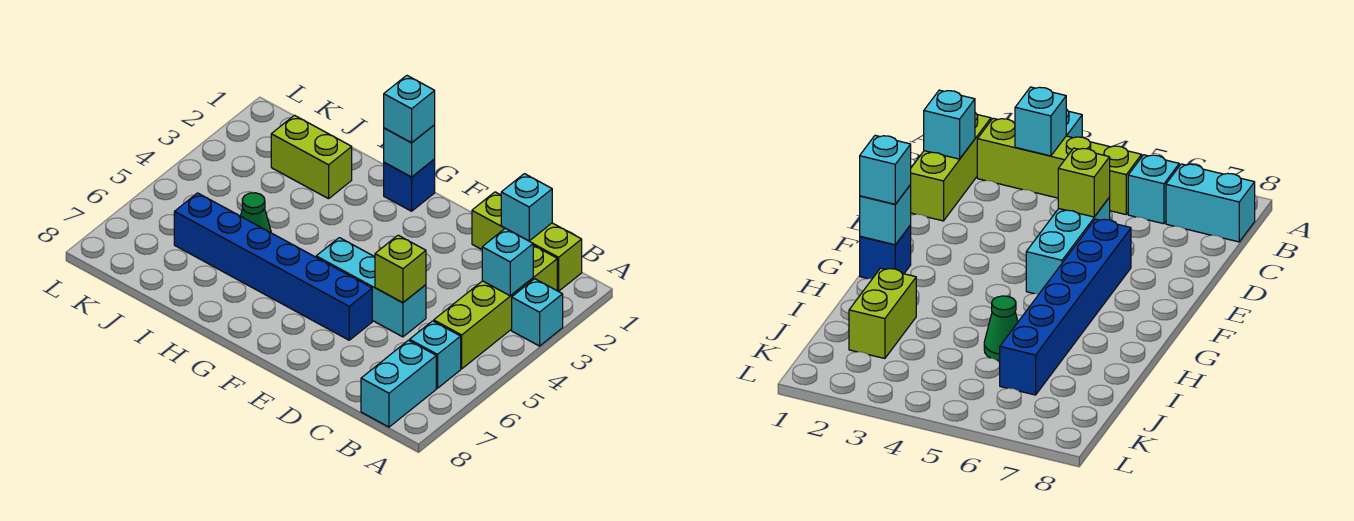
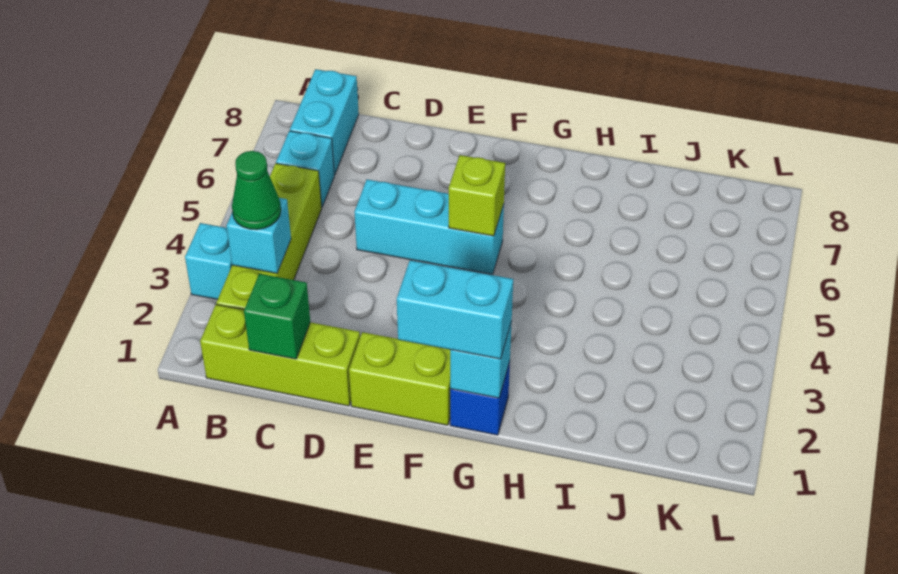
cyan 1x1 brick [501,174,552,241] -> green 1x1 brick [244,274,310,359]
lime 1x1 brick [375,235,426,303] -> lime 1x1 brick moved to [449,155,505,236]
blue 1x6 brick [174,193,372,340] -> none
cyan 1x1 brick [384,75,435,143] -> cyan 1x2 brick [397,260,513,359]
lime 1x2 brick [271,115,352,199] -> lime 1x2 brick moved to [349,332,450,425]
green 1x1 cone [241,193,271,233] -> green 1x1 cone moved to [232,151,281,230]

